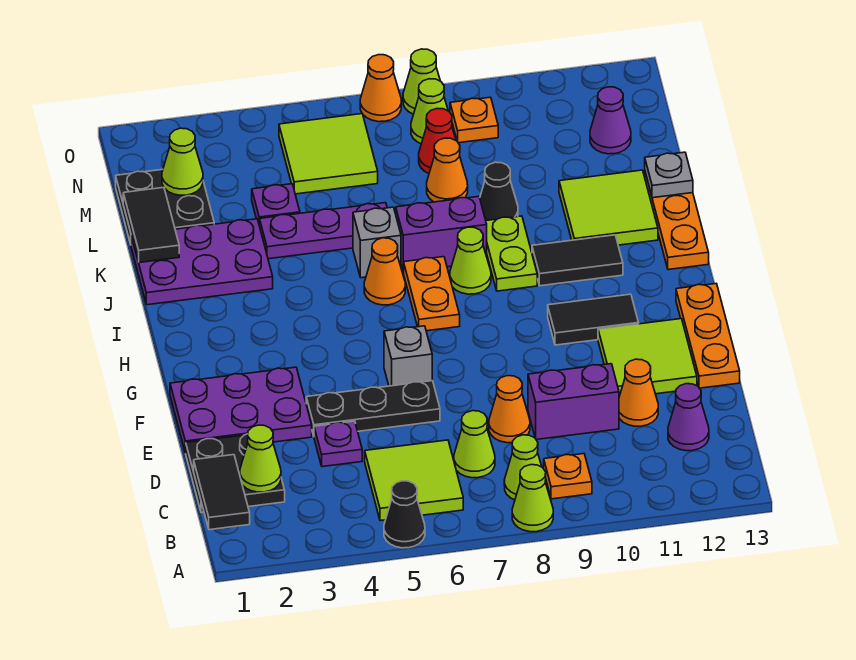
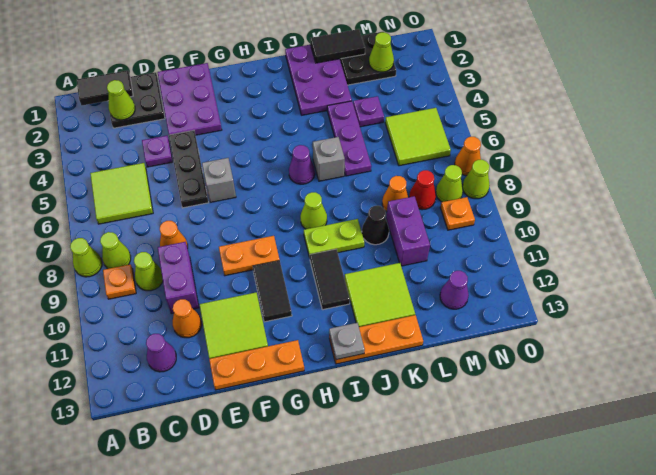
black 1x1 cone [384,481,425,548] -> none
lime 1x1 cone [454,411,495,478] -> lime 1x1 cone moved to [134,252,163,291]
orange 1x2 plate [404,257,460,331] -> orange 1x2 plate moved to [219,236,280,276]
orange 1x1 cone [364,238,405,305] -> purple 1x1 cone [289,145,315,184]
purple 1x2 brick [396,196,487,272] -> purple 1x2 brick moved to [386,196,430,266]
grey 1x1 plate [645,152,693,198] -> grey 1x1 plate moved to [329,323,365,360]

